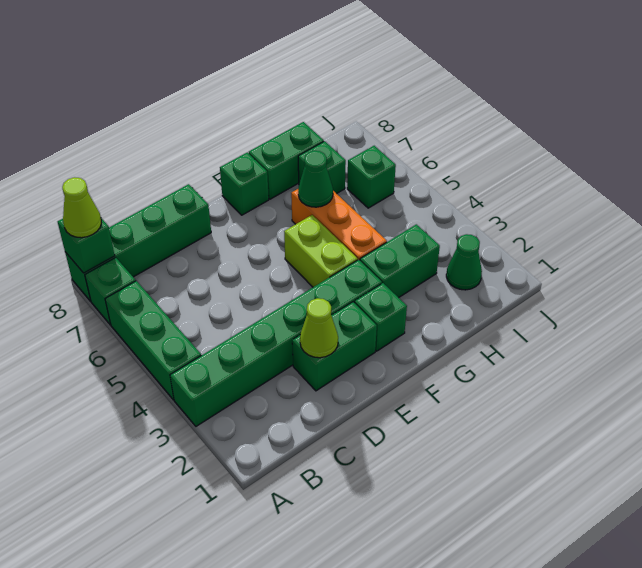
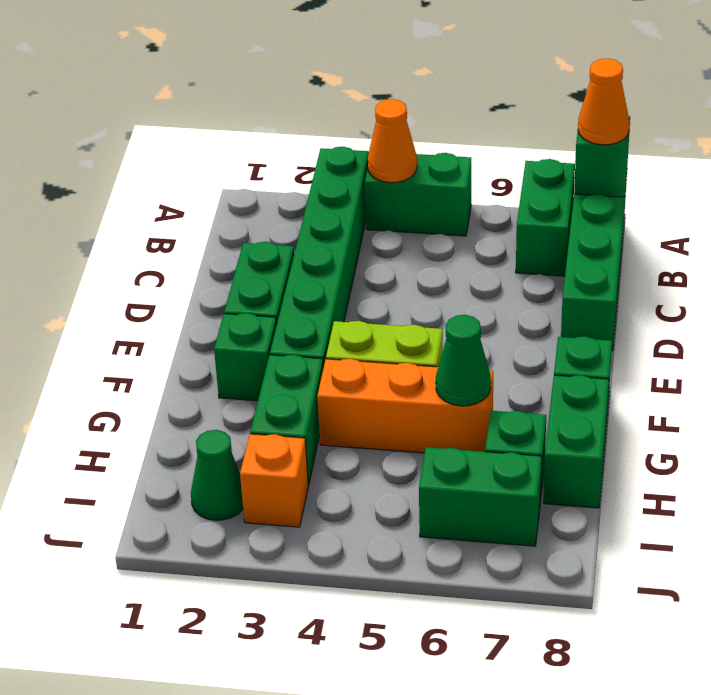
green 1x3 brick [105,281,201,400] -> green 1x2 brick [365,153,471,236]
none -> orange 1x1 cone [368,99,417,183]
green 1x1 brick [85,257,136,325] -> green 1x2 brick [516,159,575,276]
lime 1x1 cone [62,177,101,238] -> orange 1x1 cone [578,58,630,145]
lime 1x1 cone [300,298,338,358] -> none
none -> orange 1x1 brick [240,434,308,527]
green 1x1 brick [347,146,396,208] -> green 1x2 brick [419,447,542,546]

